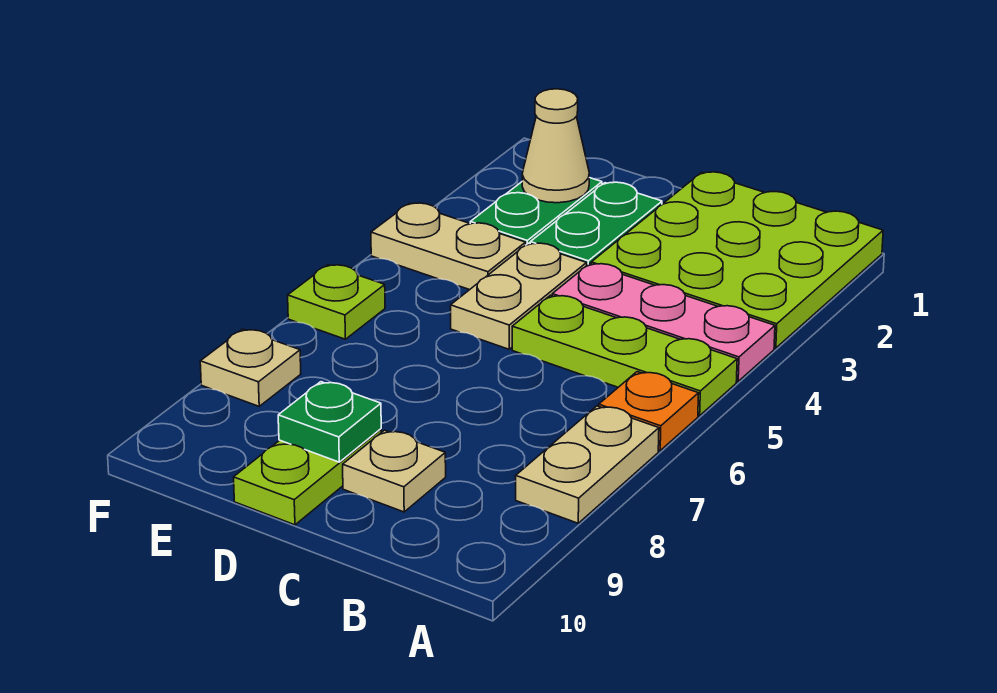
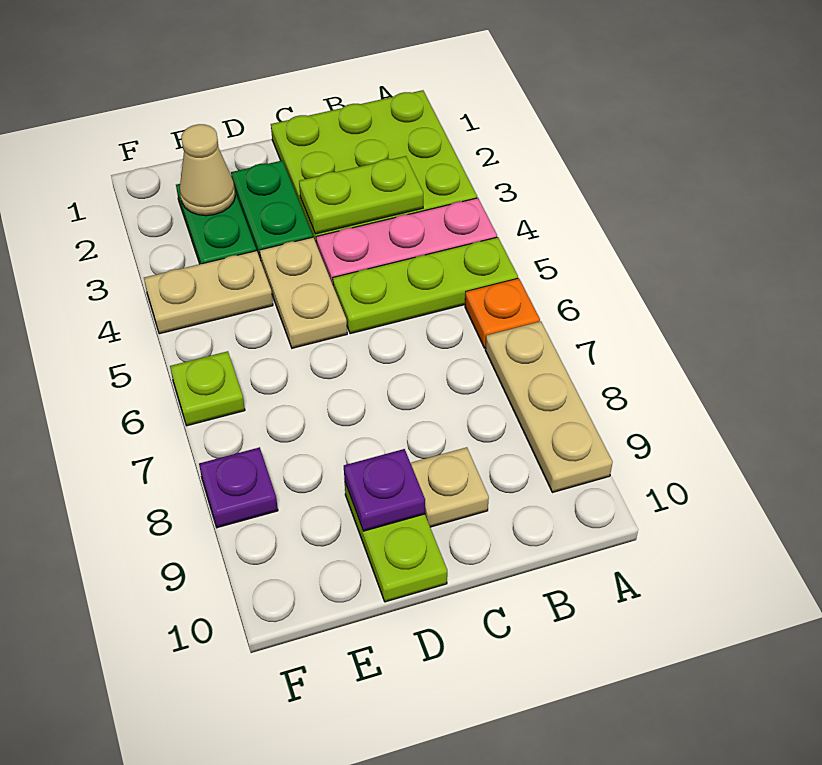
tan 1x2 plate [516,406,659,523] -> tan 1x3 plate [485,321,613,493]
none -> lime 1x2 plate [299,156,423,234]
green 1x1 plate [278,382,381,462] -> purple 1x1 plate [344,449,425,531]
tan 1x1 plate [200,329,301,406] -> purple 1x1 plate [199,447,278,528]

